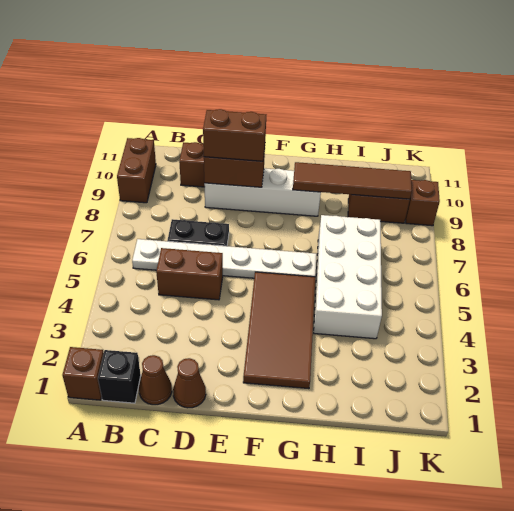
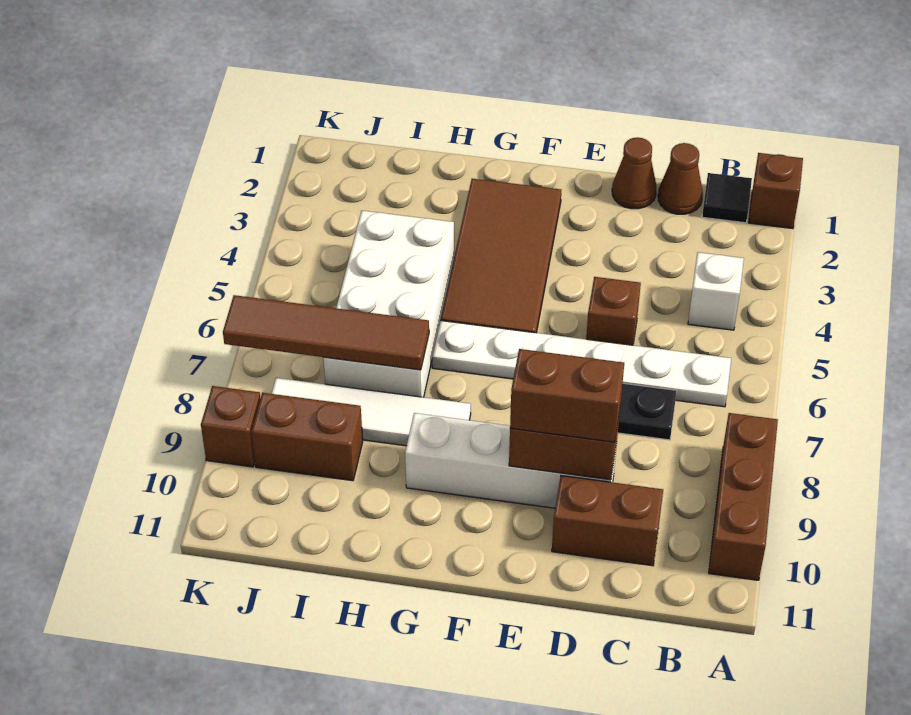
brown 1x2 brick [117,138,156,203] -> brown 1x3 brick [709,413,778,580]
black 1x1 brick [98,350,141,403] -> black 1x1 tile [702,173,752,223]
none -> white 1x1 brick [688,252,744,330]
brown 1x2 brick [156,248,223,300] -> brown 1x1 brick [586,277,641,345]
none -> white 1x4 tile [271,378,471,446]
brown 1x4 tile [293,162,412,199] -> brown 1x4 tile moved to [223,295,429,370]

